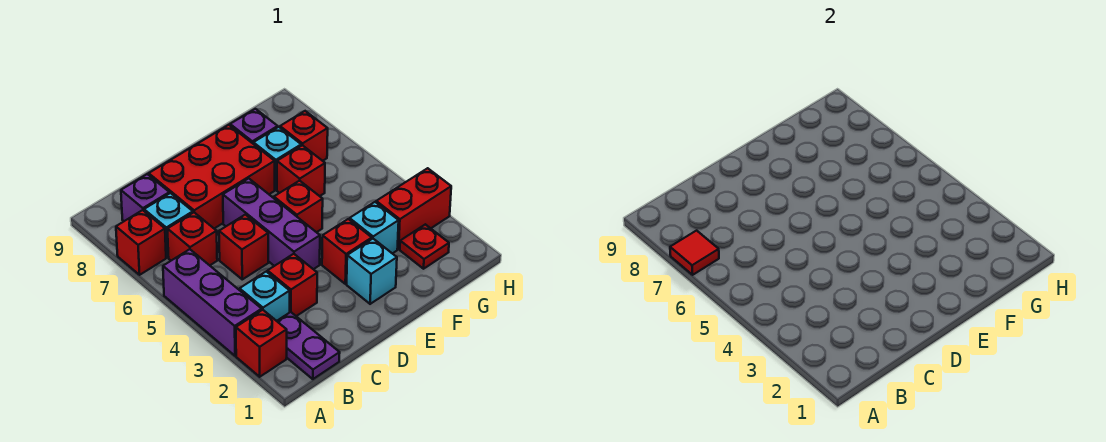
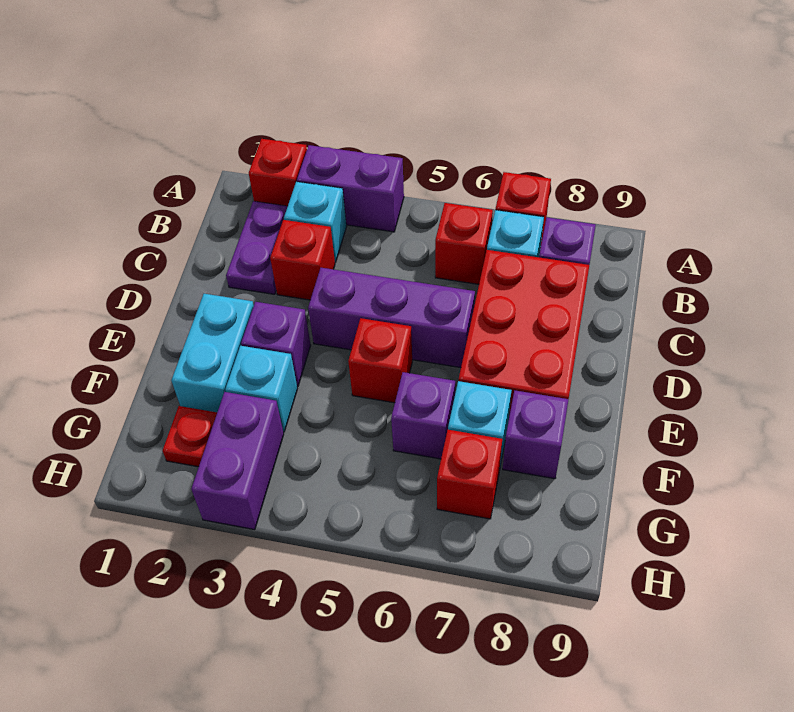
purple 1x3 brick [163,249,262,356] -> purple 1x2 brick [297,145,404,232]
red 1x1 tile [670,231,719,275] -> none
purple 1x2 plate [277,312,340,379] -> purple 1x2 plate turned to [226,201,288,294]
red 1x1 brick [219,215,268,279] -> none
cyan 1x1 brick [347,239,397,304] -> cyan 1x2 brick [171,294,254,412]
red 1x1 brick [322,219,372,284] -> purple 1x1 brick [241,302,311,387]
red 1x1 brick [277,145,325,196] -> purple 1x1 brick [391,372,455,459]
red 1x2 brick [376,168,451,249] -> purple 1x2 brick [191,392,284,530]

